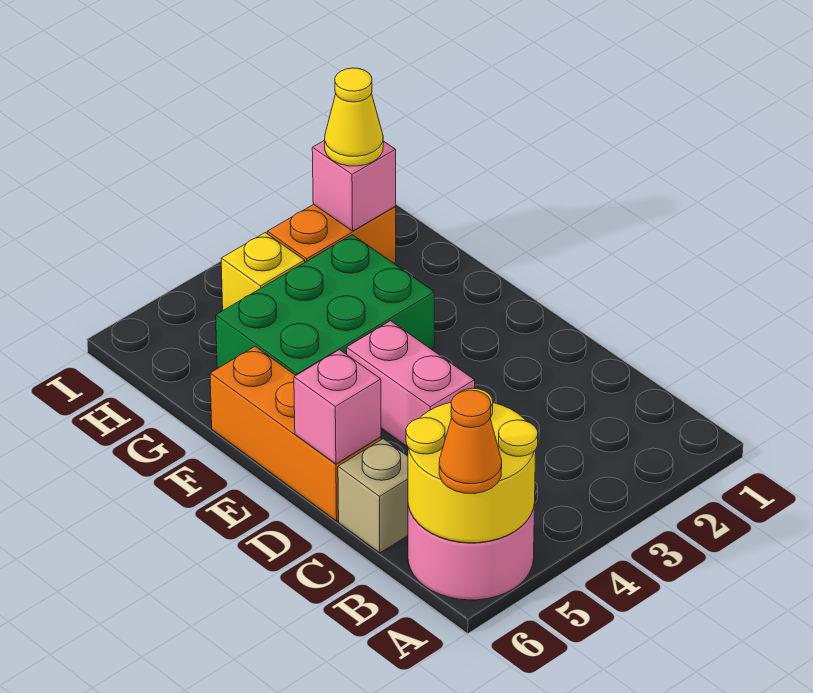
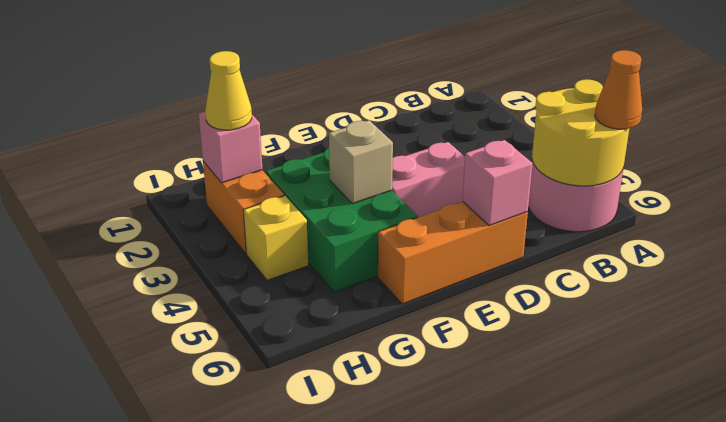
tan 1x1 brick [338,439,408,553] -> tan 1x1 brick moved to [329,120,393,204]

